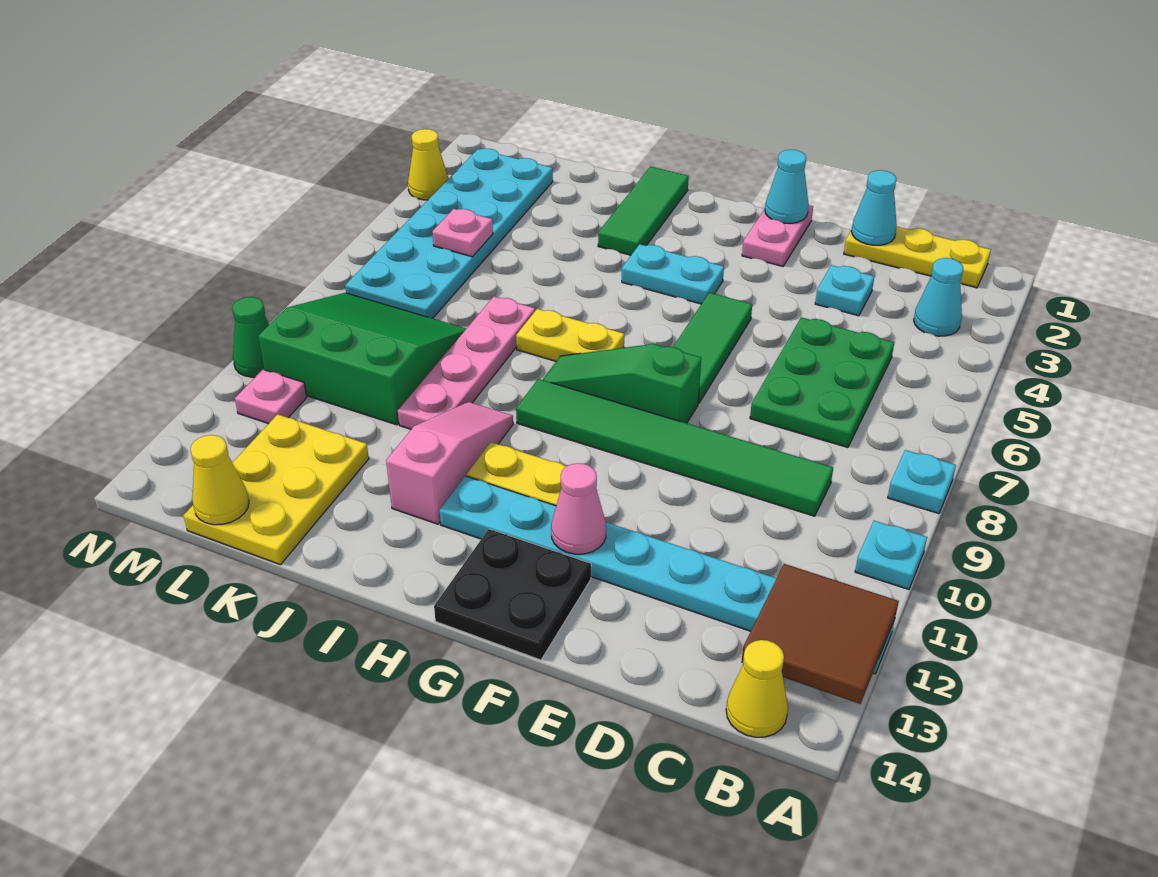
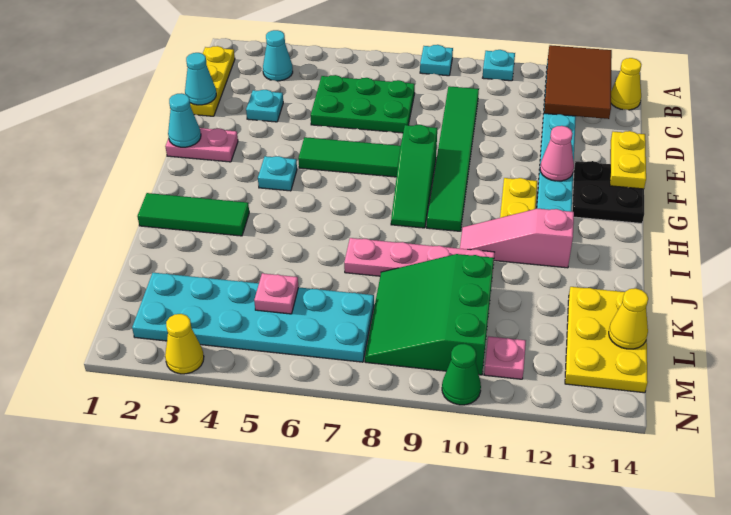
brown 2x2 tile [742,564,899,704] -> brown 2x3 tile [544,45,612,119]
cyan 1x2 plate [622,244,724,304] -> cyan 1x1 plate [258,156,297,191]
yellow 1x2 plate [516,309,624,361] -> yellow 1x2 plate moved to [610,131,646,189]
yellow 2x3 plate [183,414,369,565] -> yellow 2x3 plate turned to [565,287,648,393]

